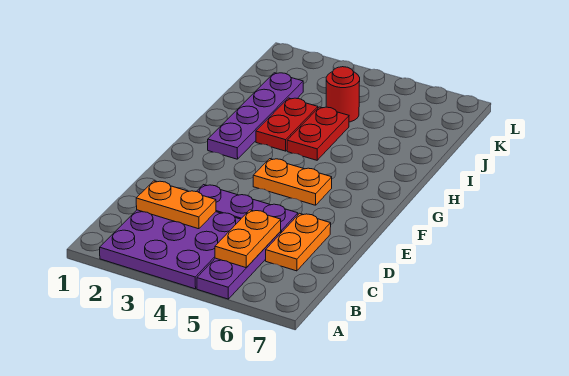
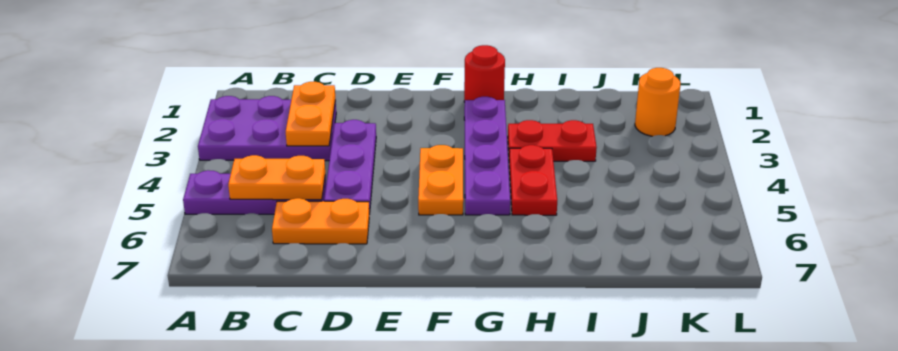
purple 3x3 plate [100,210,241,289] -> purple 2x3 plate [198,96,336,161]
purple 1x4 plate [208,73,303,159] -> purple 1x4 plate turned to [464,97,510,215]
red 1x2 plate [287,107,349,160] -> red 1x2 plate turned to [509,145,557,215]
red 1x1 round brick [326,67,360,122] -> red 1x1 round brick moved to [464,45,505,102]
none -> orange 1x1 round brick [635,68,681,136]

